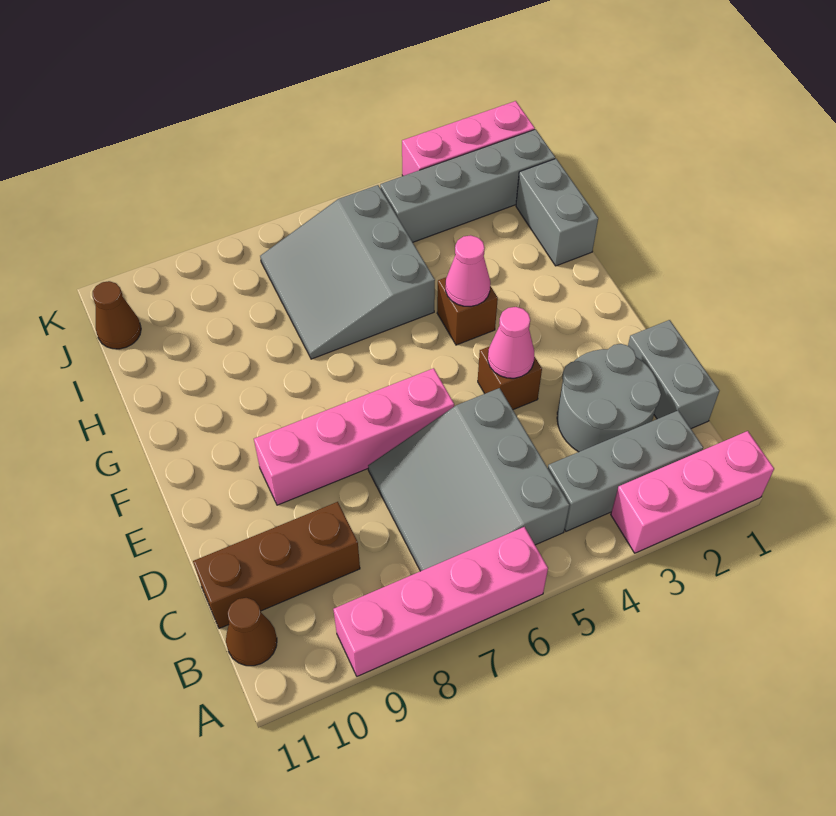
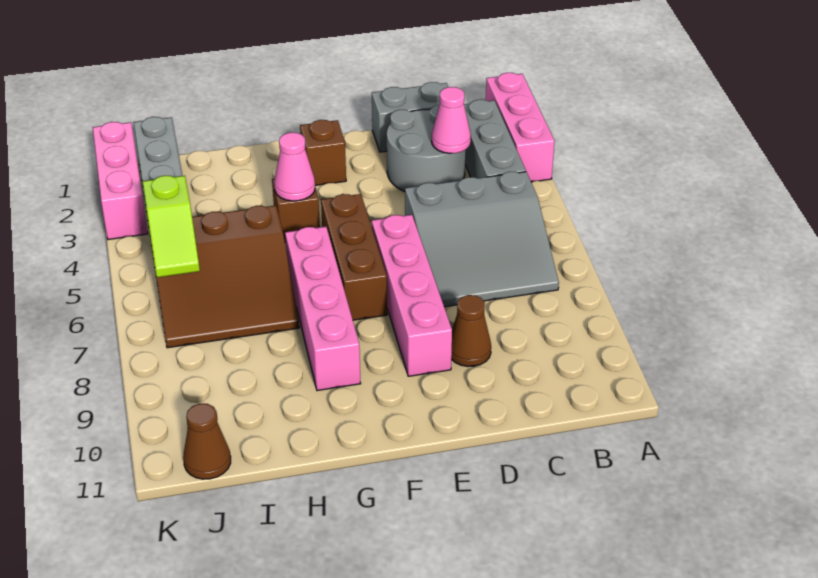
pink 1x4 brick [333,527,548,676] -> pink 1x4 brick moved to [285,227,361,391]
brown 1x1 cone [226,598,277,666] -> brown 1x1 cone moved to [451,295,491,366]
brown 1x3 brick [193,502,360,629] -> brown 1x3 brick moved to [321,194,387,320]
brown 1x1 brick [478,347,542,410] -> brown 1x1 brick moved to [300,120,346,185]
pink 1x1 cone [488,307,535,378] -> pink 1x1 cone moved to [432,87,471,153]
grey 1x2 brick [516,159,598,266] -> none
grey 3x3 slope [260,185,435,359] -> brown 3x3 slope [153,206,299,348]
none -> lime 1x2 slope [143,176,200,277]

